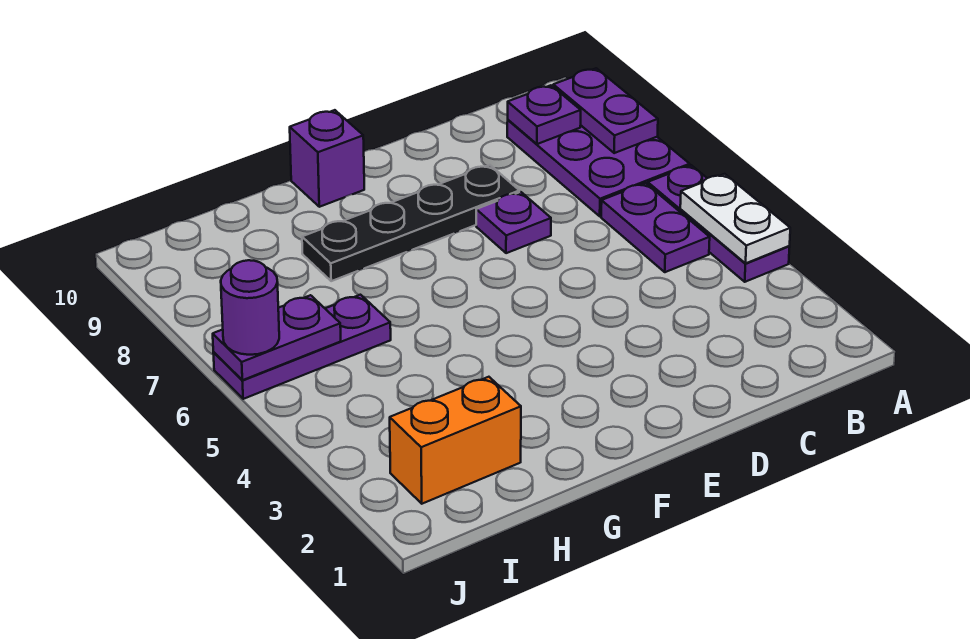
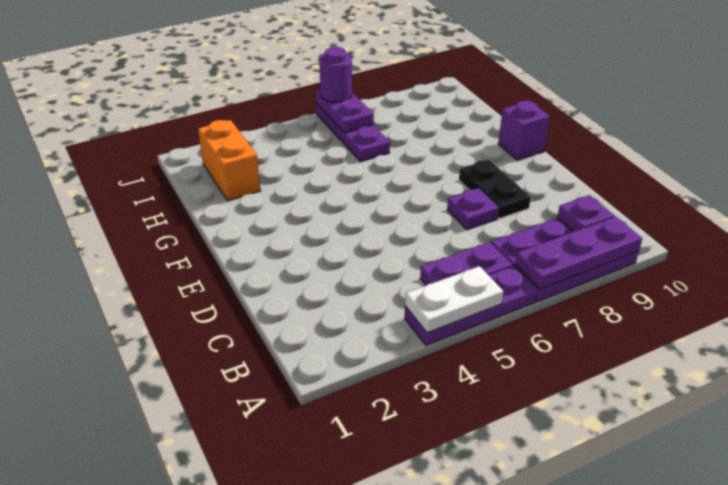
purple 1x2 plate [553,68,658,153] -> purple 1x3 plate [515,217,642,289]
black 1x4 plate [302,165,519,281] -> black 1x2 plate [459,160,531,219]

